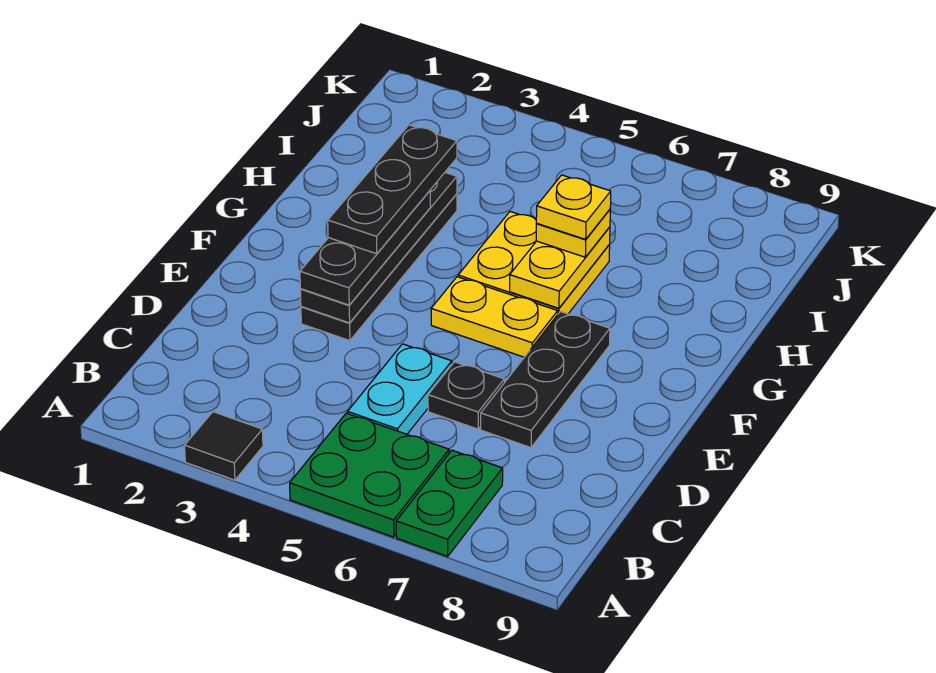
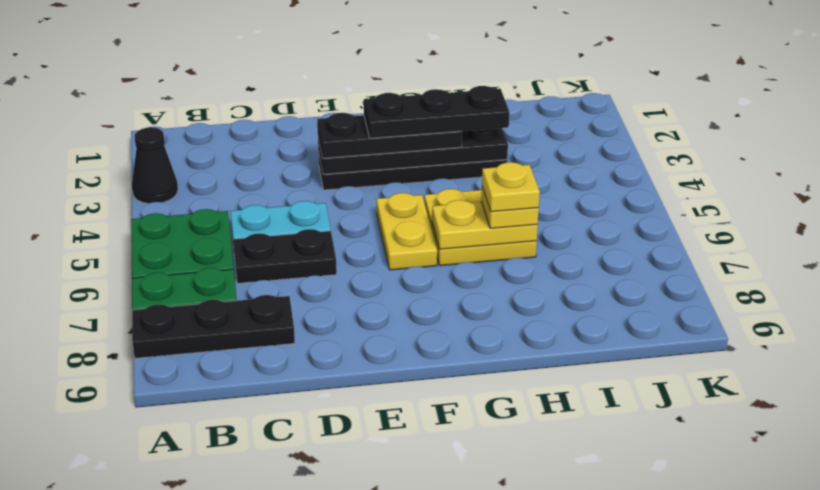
black 1x1 tile [185,412,263,480] -> black 1x1 cone [132,127,178,204]
black 1x1 plate [428,362,504,429] -> black 1x2 plate [233,229,337,283]
black 1x3 plate [481,312,610,448] -> black 1x3 plate moved to [132,295,295,358]

